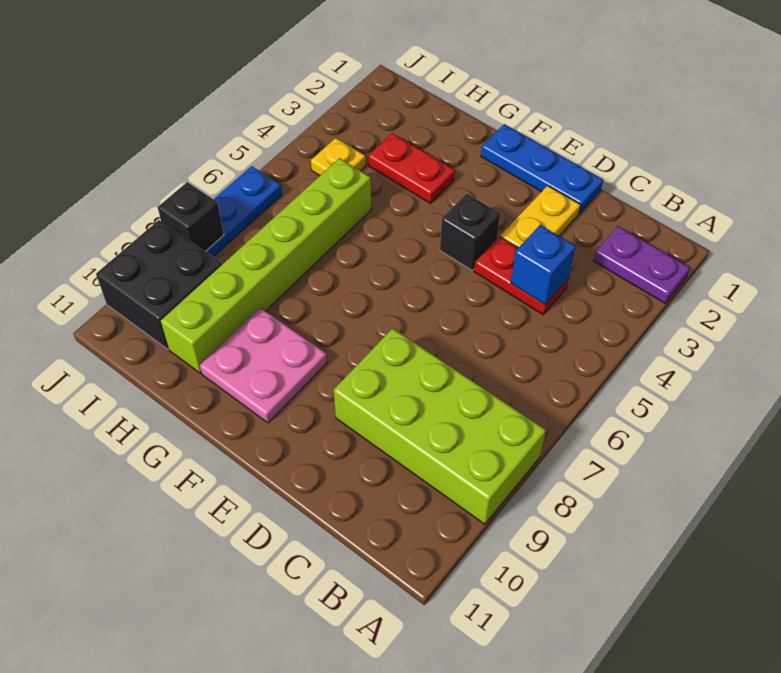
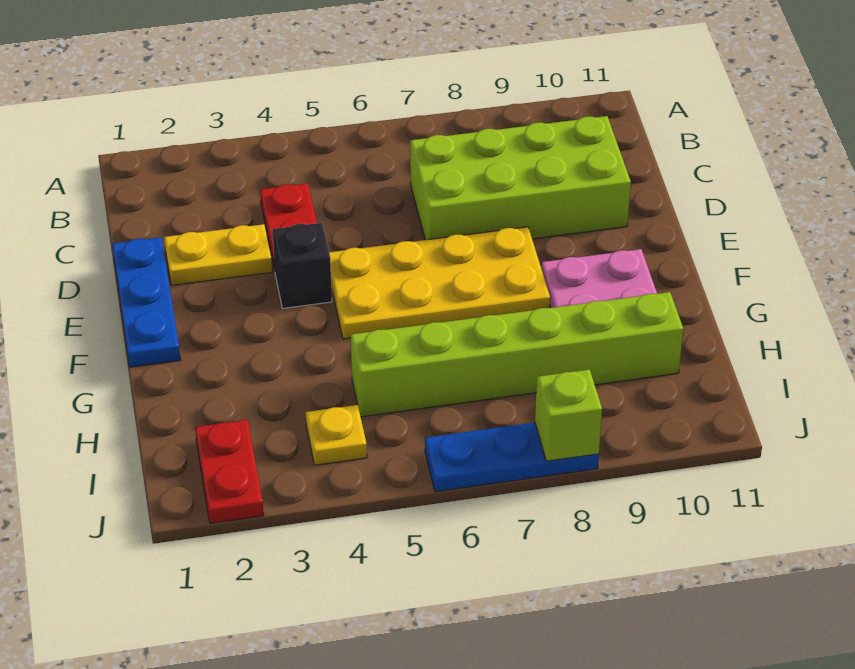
purple 1x2 plate [593,226,690,303] -> none
lime 2x4 brick [334,328,546,524] -> lime 2x4 brick turned to [410,116,631,240]
blue 1x1 brick [511,225,576,304] -> none
none -> yellow 2x4 plate [329,227,550,339]
red 1x2 plate [368,133,455,203] -> red 1x2 plate moved to [195,420,264,523]
black 2x2 brick [96,220,222,349] -> none
black 1x1 brick [158,182,224,251] -> lime 1x1 brick [535,369,602,461]

